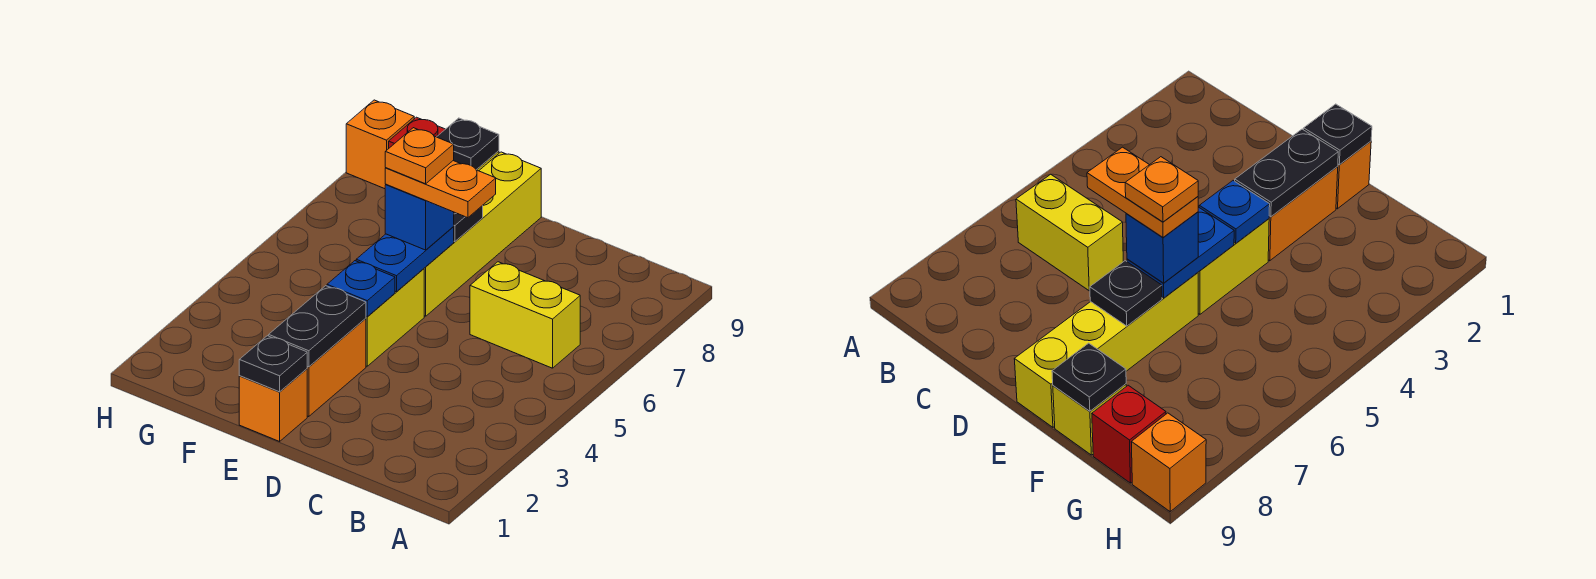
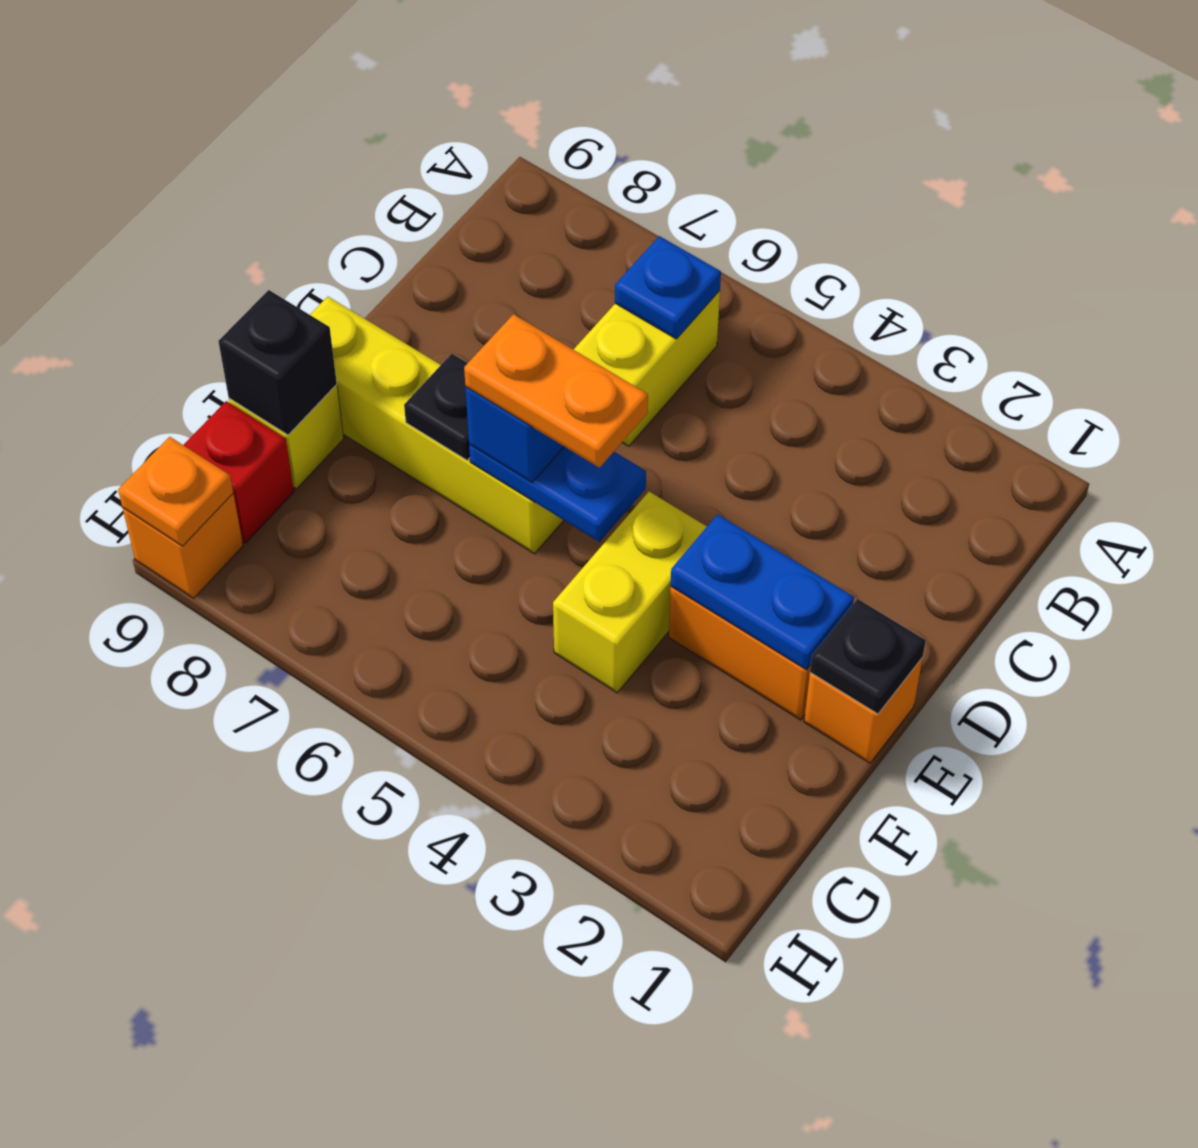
orange 1x2 plate [385,160,496,218] -> orange 1x2 plate turned to [464,314,648,468]
black 1x2 plate [269,286,366,367] -> blue 1x2 plate [671,514,854,670]
yellow 1x2 brick [366,269,424,366] -> yellow 1x2 brick turned to [553,492,707,693]
blue 1x1 plate [327,261,395,317] -> blue 1x1 plate moved to [615,236,721,339]
orange 1x1 plate [385,128,454,184] -> orange 1x1 plate moved to [118,437,233,546]
black 1x1 plate [437,118,499,170] -> black 1x1 brick [218,290,337,435]

